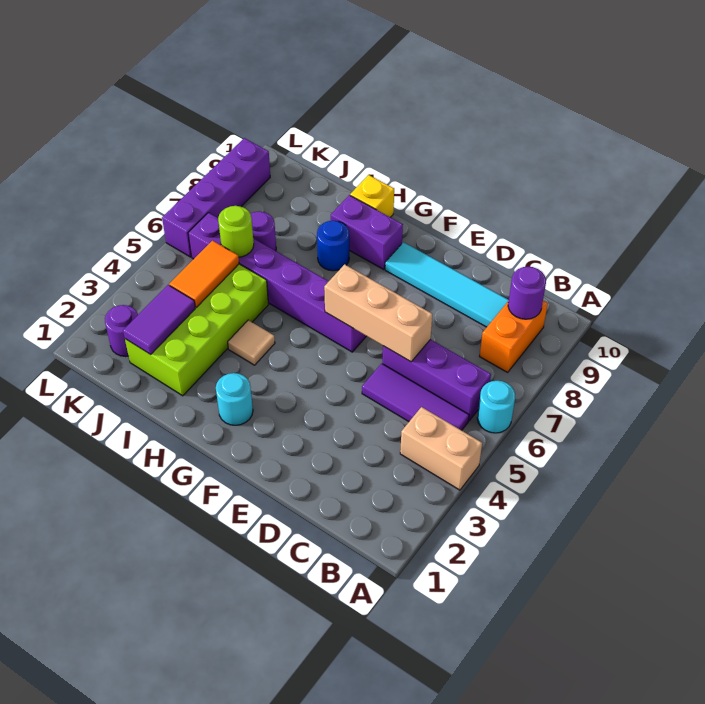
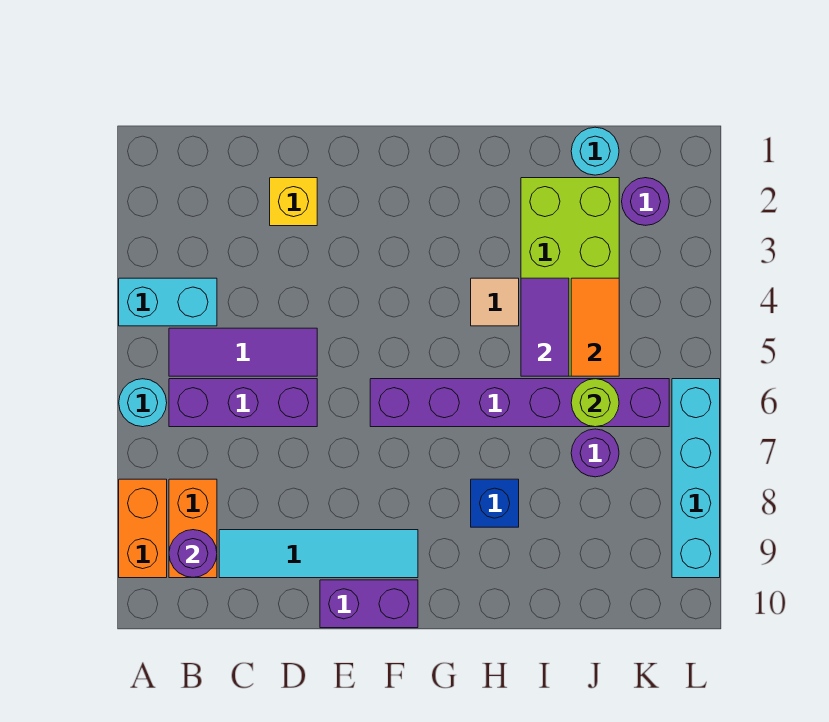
tan 1x2 brick [400,407,482,490] -> cyan 1x2 brick [119,278,217,326]
none -> orange 1x2 brick [119,479,167,578]
tan 1x3 brick [324,264,432,362] -> none
cyan 1x1 round brick [216,373,253,425] -> cyan 1x1 round brick moved to [571,127,619,175]
purple 1x2 brick [331,195,403,269] -> purple 1x2 brick moved to [320,580,418,628]
blue 1x1 round brick [317,221,349,271] -> blue 1x1 brick [471,479,519,527]
yellow 1x1 brick [350,175,394,217] -> yellow 1x1 brick moved to [270,178,317,226]
purple 1x2 tile [123,285,195,354] -> purple 1x2 tile moved to [521,278,569,376]
purple 1x4 brick [162,138,270,257] -> cyan 1x4 brick [672,379,720,578]

